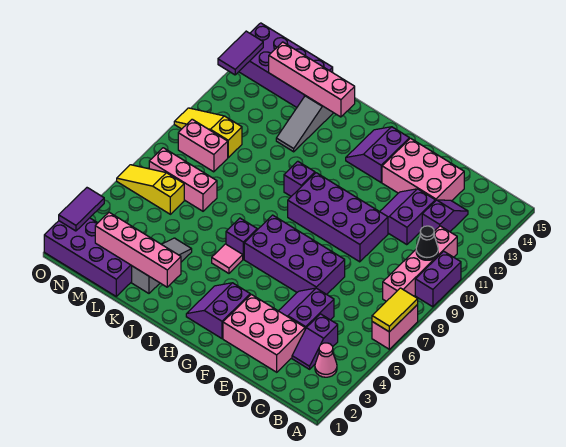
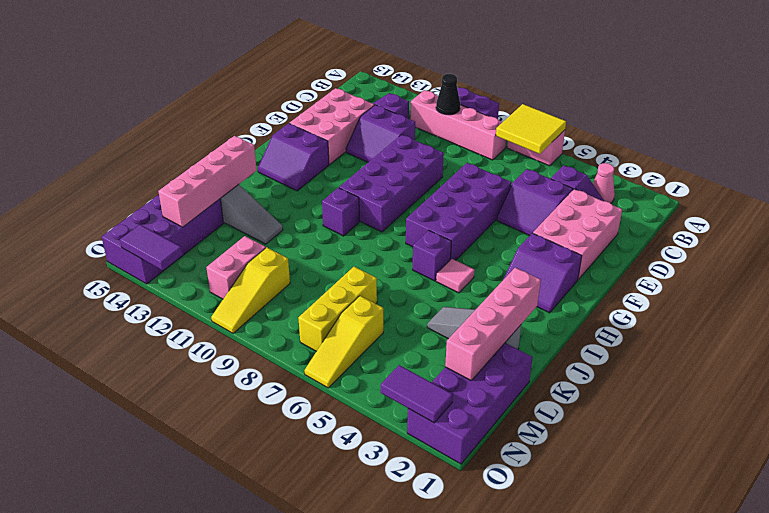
yellow 1x2 tile [372,288,418,332] -> yellow 2x2 tile [496,104,566,154]
pink 1x3 brick [149,148,217,211] -> yellow 1x3 brick [298,267,377,351]
pink 1x2 brick [178,119,228,172] -> pink 1x2 brick moved to [206,236,266,299]

